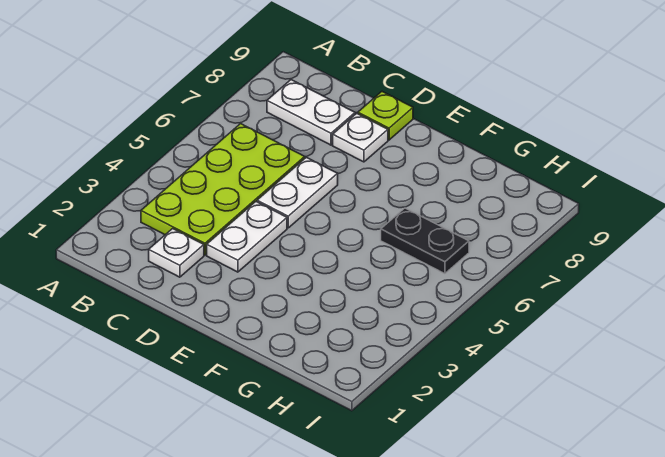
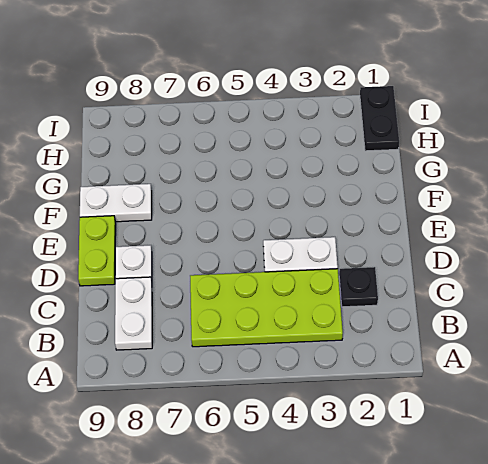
white 1x1 plate [149,229,204,277] -> black 1x1 plate [339,267,378,307]
white 1x2 plate [257,157,338,228] -> white 1x2 plate moved to [80,184,152,222]
lime 1x1 plate [358,92,413,140] -> lime 1x2 plate [78,216,116,286]
black 1x2 plate [381,208,469,274] -> black 1x2 plate moved to [360,86,399,151]

